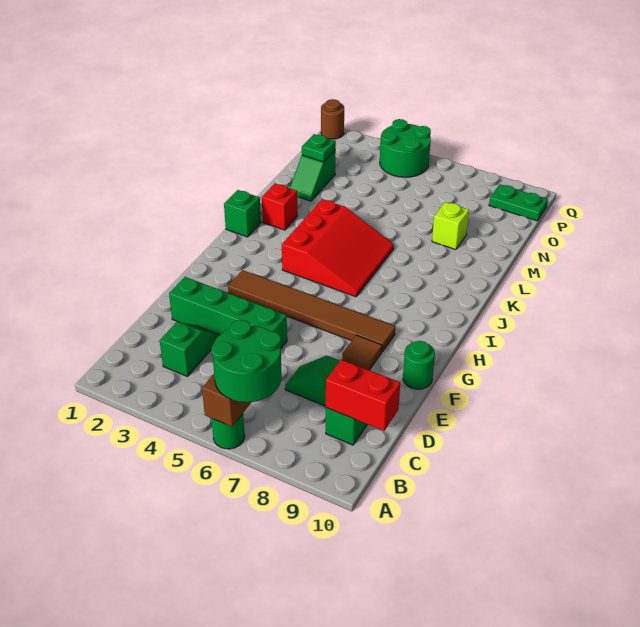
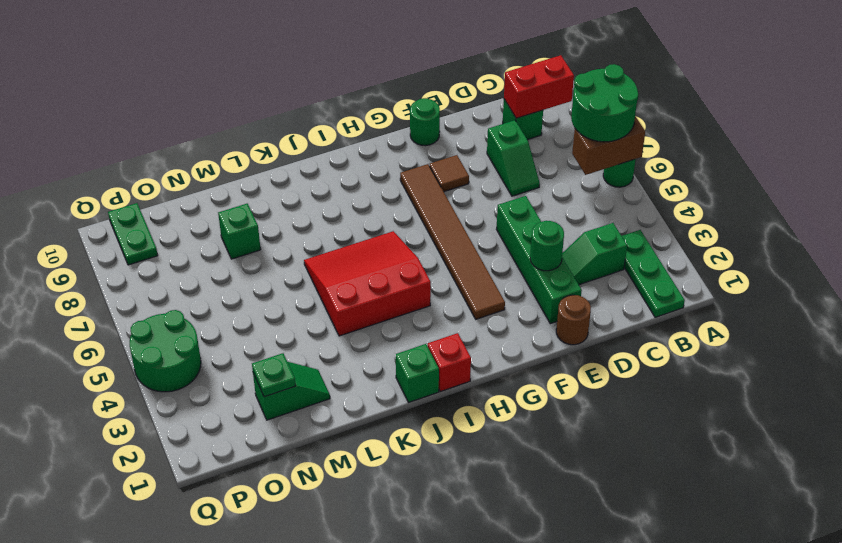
none -> green 1x3 plate [622,230,685,317]
red 1x2 brick [326,360,400,431] -> red 1x2 brick turned to [504,55,574,118]
none -> green 1x1 round brick [530,221,564,271]
red 1x1 brick [262,184,298,230] -> red 1x1 brick moved to [428,333,471,391]
lime 1x1 brick [432,202,469,250] -> green 1x1 brick [218,204,261,259]
brown 1x1 round brick [321,99,344,139] -> brown 1x1 round brick moved to [556,295,591,345]

